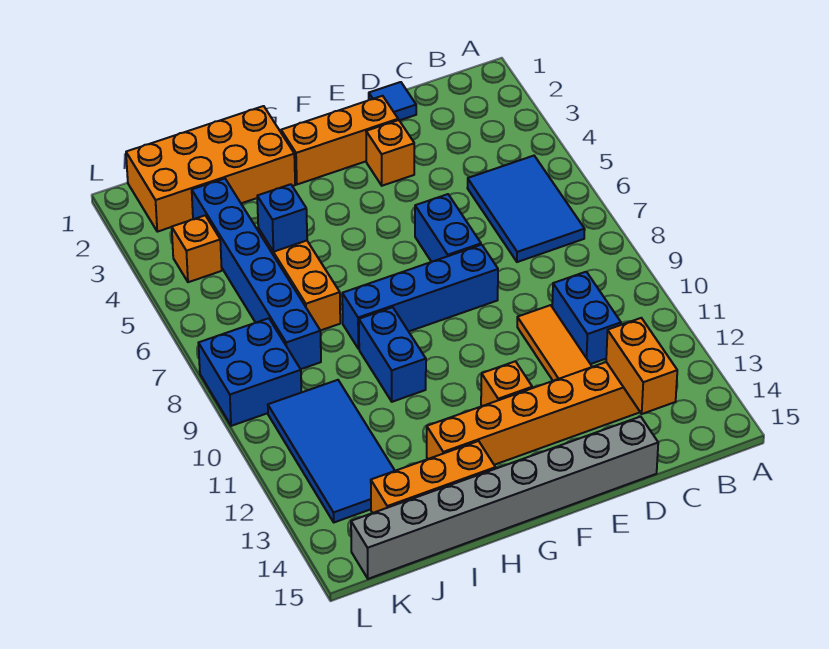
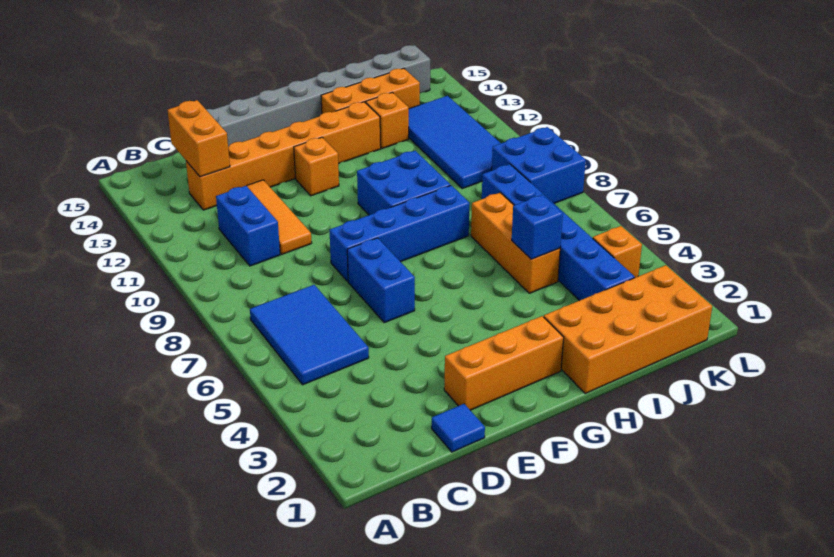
orange 1x1 brick [366,120,414,186] -> orange 1x1 brick moved to [366,92,409,148]
blue 1x2 brick [359,307,426,402] -> blue 2x2 brick [357,151,451,215]

